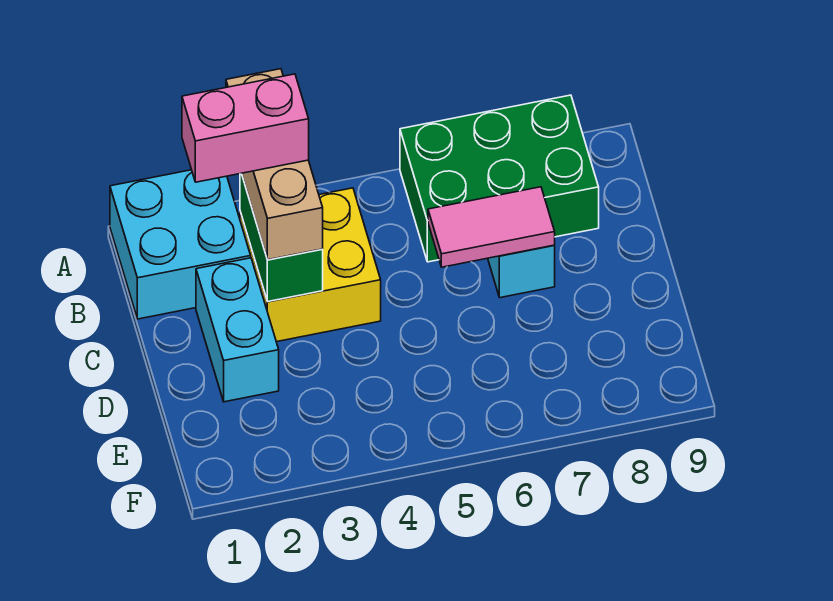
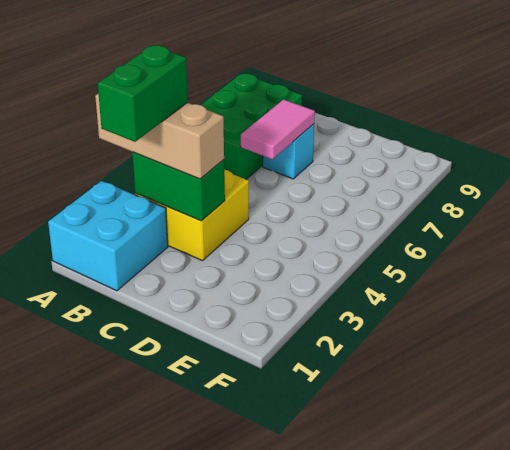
pink 1x2 brick [182,74,309,182] -> green 1x2 brick [98,45,188,142]
cyan 1x2 brick [196,258,279,402] -> none

